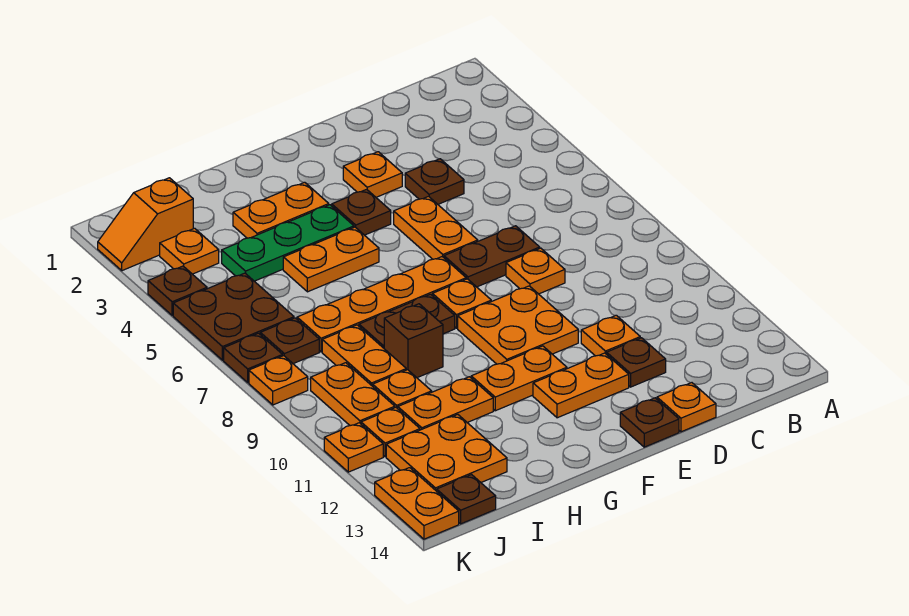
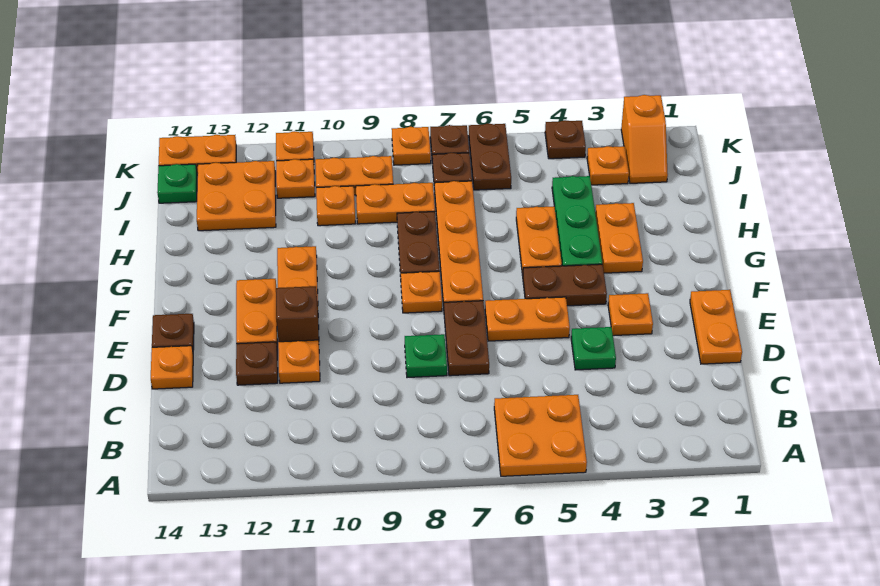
brown 1x1 plate [405,159,464,204] -> green 1x1 plate [571,327,616,370]
orange 1x1 plate [506,248,565,294] -> green 1x1 plate [405,334,447,378]
orange 2x2 plate [458,286,578,364] -> orange 2x2 plate moved to [494,395,587,476]
brown 1x1 plate [332,189,391,235] -> brown 1x2 plate [523,264,607,306]
brown 1x1 brick [384,304,443,378] -> brown 1x1 brick moved to [276,286,319,342]
orange 1x2 plate [398,377,493,430] -> orange 1x2 plate moved to [690,290,742,364]
orange 1x2 slope [98,178,193,271] -> orange 1x2 slope turned to [621,95,668,183]
brown 2x2 plate [173,273,294,360] -> brown 1x2 plate [469,123,511,190]
brown 1x1 plate [437,475,496,524] -> green 1x1 plate [157,164,197,203]

